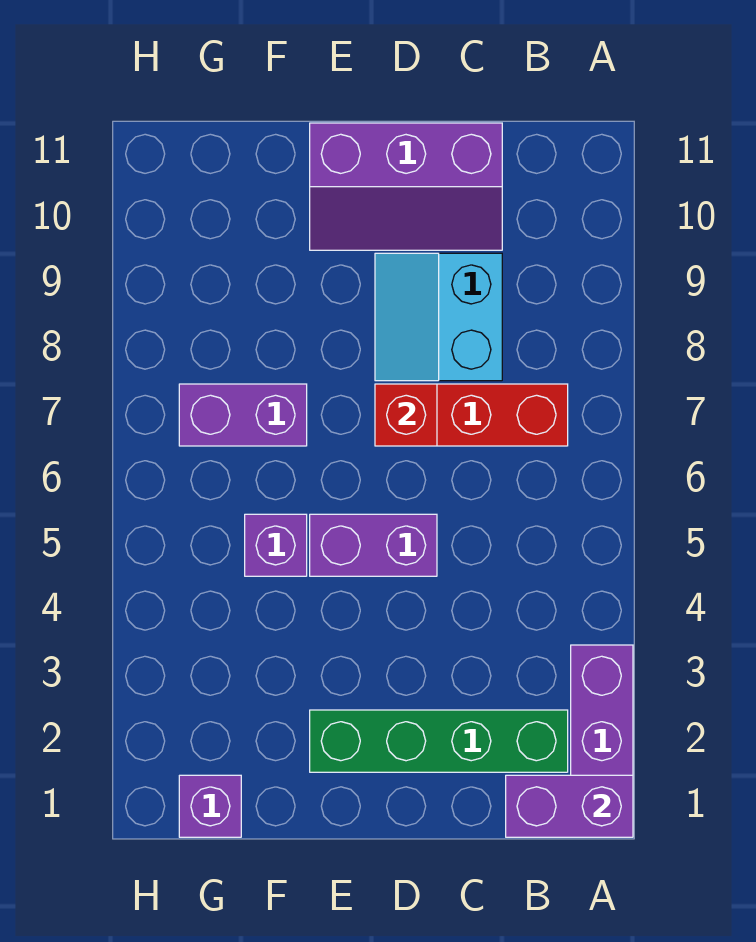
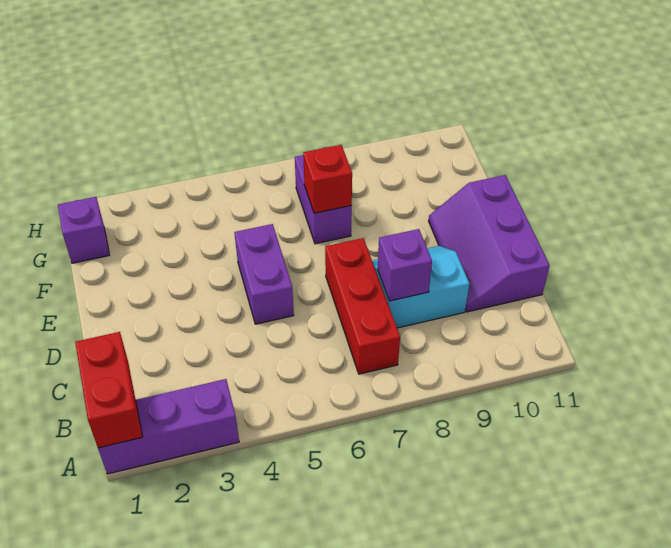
purple 1x2 brick [506,775,633,837] -> red 1x2 brick [75,332,143,448]
green 1x4 brick [310,710,568,772] -> none
red 1x1 brick [375,384,437,446] -> red 1x1 brick moved to [303,145,352,213]
purple 1x1 brick [245,514,307,576] -> purple 1x1 brick moved to [377,229,432,301]

